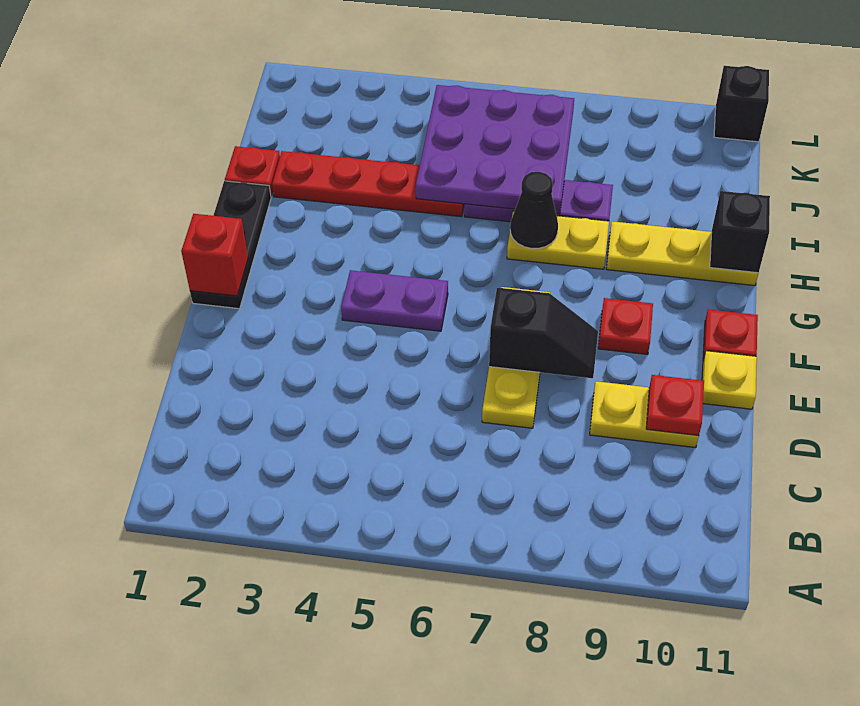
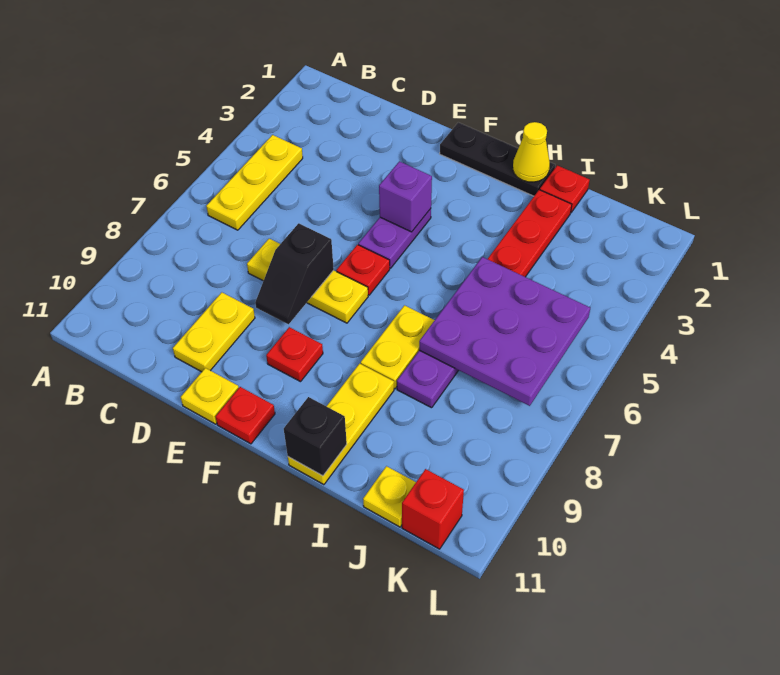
none -> yellow 1x3 plate [206,135,303,230]
red 1x1 plate [646,375,704,436] -> red 1x1 plate moved to [336,245,390,295]
red 1x1 brick [181,214,248,296] -> red 1x1 brick moved to [402,469,464,549]
none -> purple 1x1 brick [379,161,432,232]
none -> yellow 1x1 cone [513,122,550,182]
black 1x1 cone [510,171,558,249] -> none
none -> yellow 1x1 plate [363,466,416,527]
black 1x1 brick [714,66,769,142] -> none

